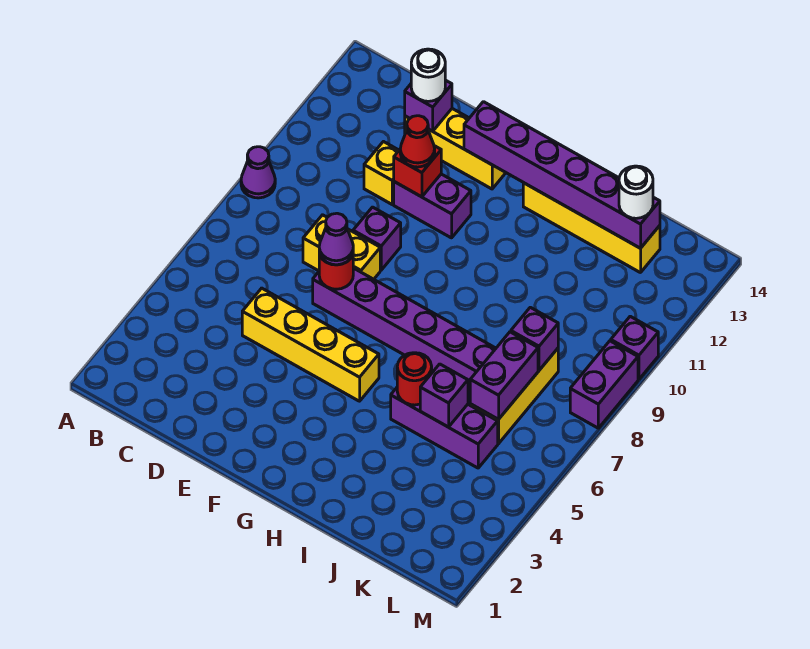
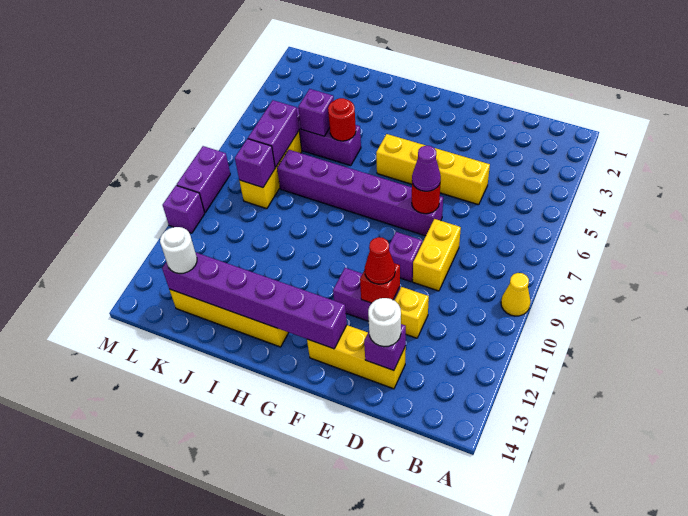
purple 1x1 cone [241,147,275,198] -> yellow 1x1 cone [501,273,531,316]
yellow 1x2 brick [303,215,380,279] -> yellow 1x2 brick turned to [413,219,461,291]

